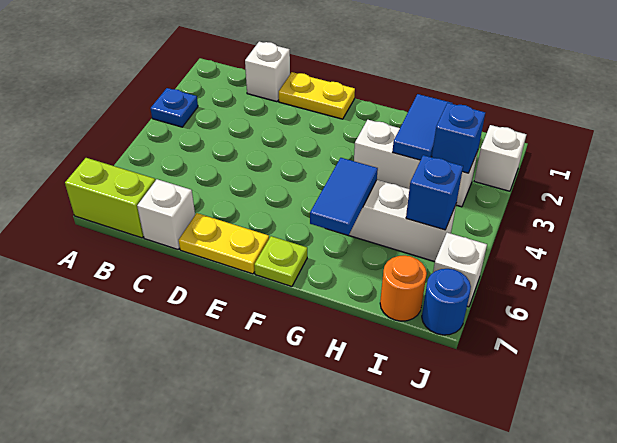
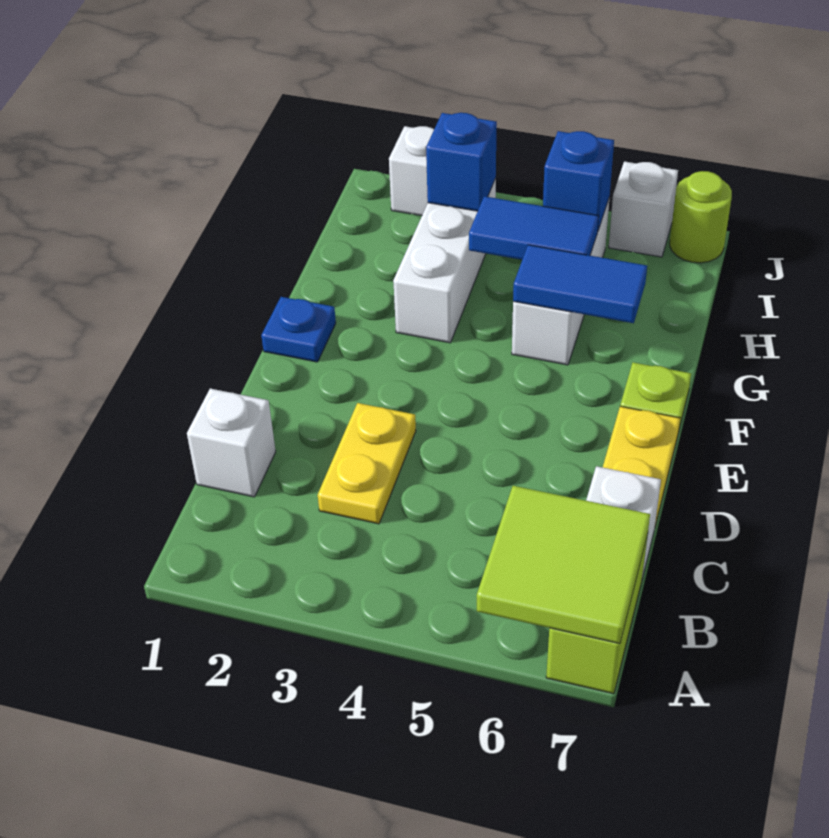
blue 1x1 plate [150,88,198,127] -> blue 1x1 plate moved to [261,297,336,362]
none -> lime 2x2 tile [477,486,650,644]
yellow 1x2 plate [279,72,355,119] -> yellow 1x2 plate moved to [318,403,416,524]
blue 1x2 tile [393,94,453,160] -> blue 1x2 tile moved to [469,196,599,260]
orange 1x1 round brick [380,256,427,321] -> none
blue 1x1 round brick [422,269,471,335] -> lime 1x1 round brick [670,171,732,263]

